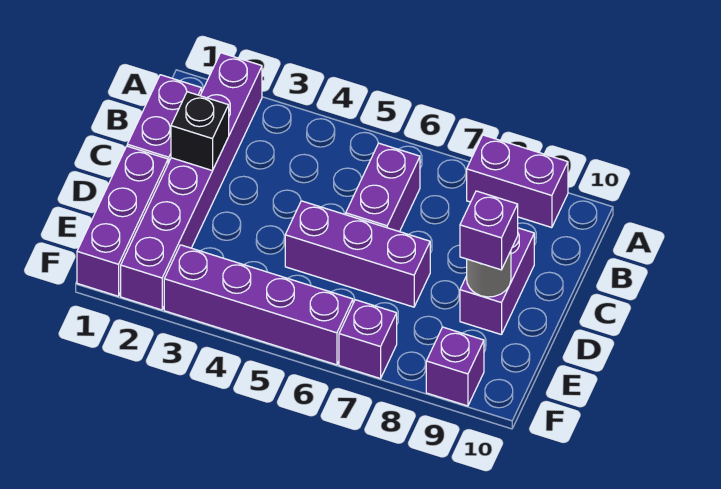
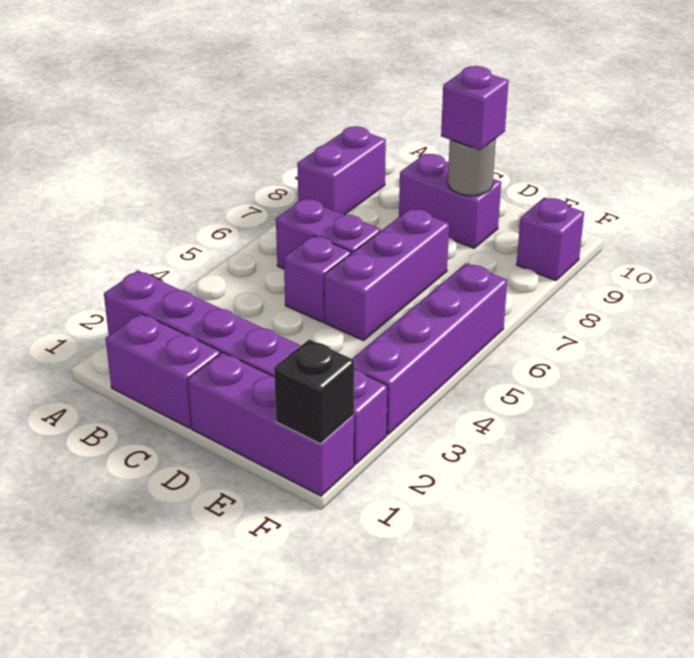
black 1x1 brick [171,92,229,171] -> black 1x1 brick moved to [274,340,354,444]
purple 1x1 brick [339,300,397,379] -> purple 1x1 brick moved to [284,236,351,322]

